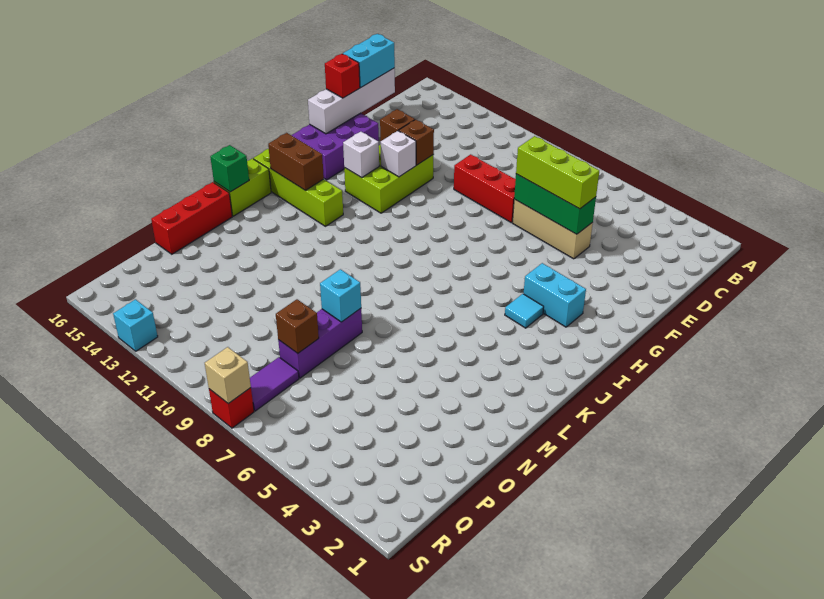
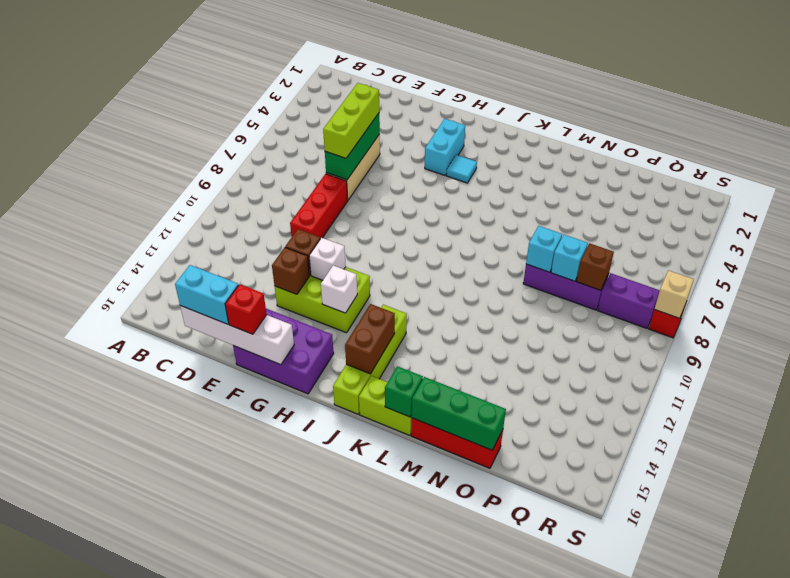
none -> green 1x3 brick [411,377,506,450]
purple 1x2 tile [250,357,299,411] -> purple 1x2 brick [598,273,660,328]
cyan 1x1 brick [113,299,158,351] -> cyan 1x1 brick moved to [551,235,588,281]

